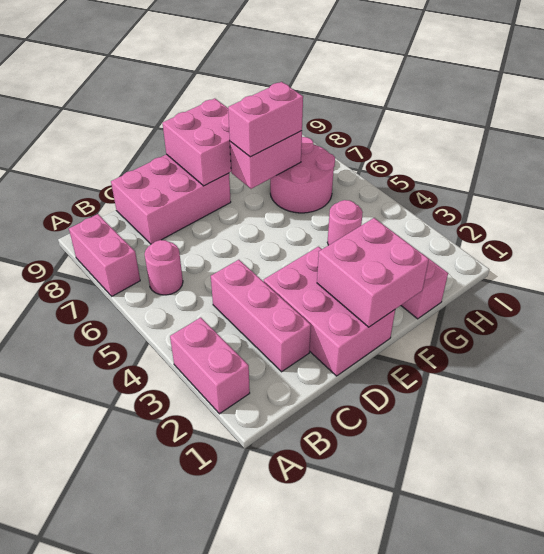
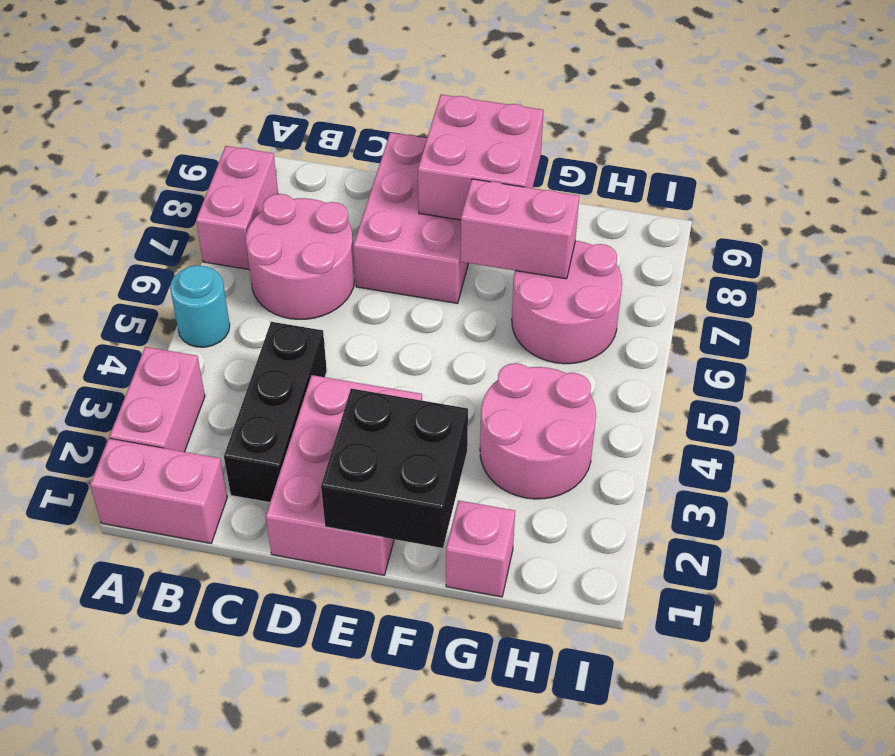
none -> cyan 1x1 round brick [170,265,230,347]
pink 1x1 round brick [145,240,183,295] -> pink 2x2 round brick [246,194,355,319]
pink 1x3 brick [211,260,311,372] -> black 1x3 brick [224,322,327,503]
pink 2x3 brick [111,154,231,244] -> pink 2x3 brick turned to [354,133,469,303]
pink 2x2 brick [317,218,429,327] -> black 2x2 brick [321,389,468,548]
pink 1x2 brick [228,82,303,157] -> pink 1x2 brick moved to [90,439,227,543]
pink 1x1 round brick [327,200,363,245] -> pink 2x2 round brick [480,363,596,499]

